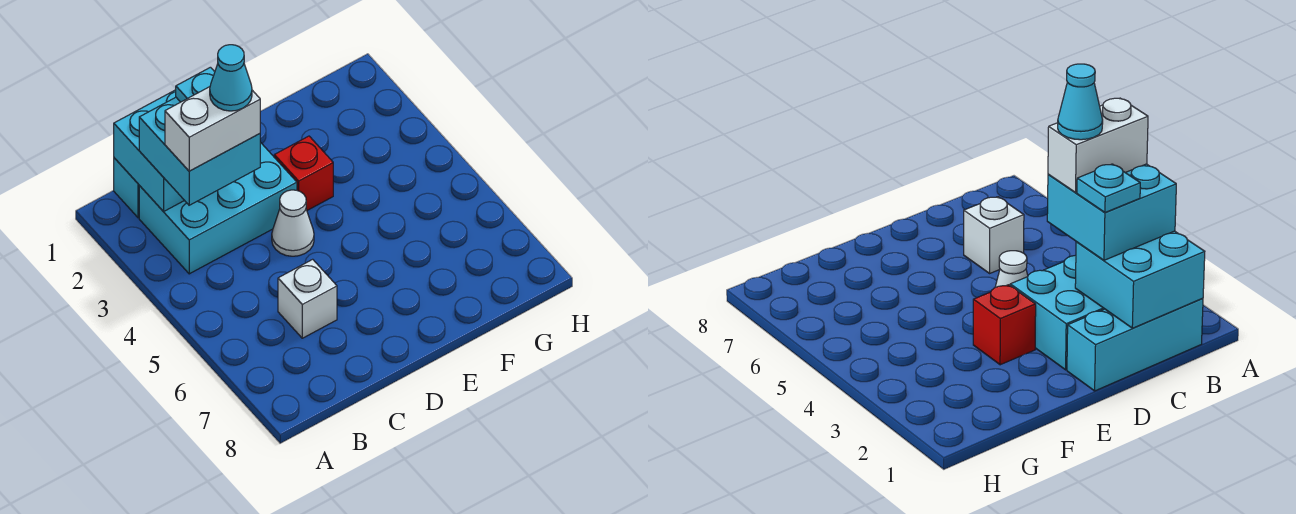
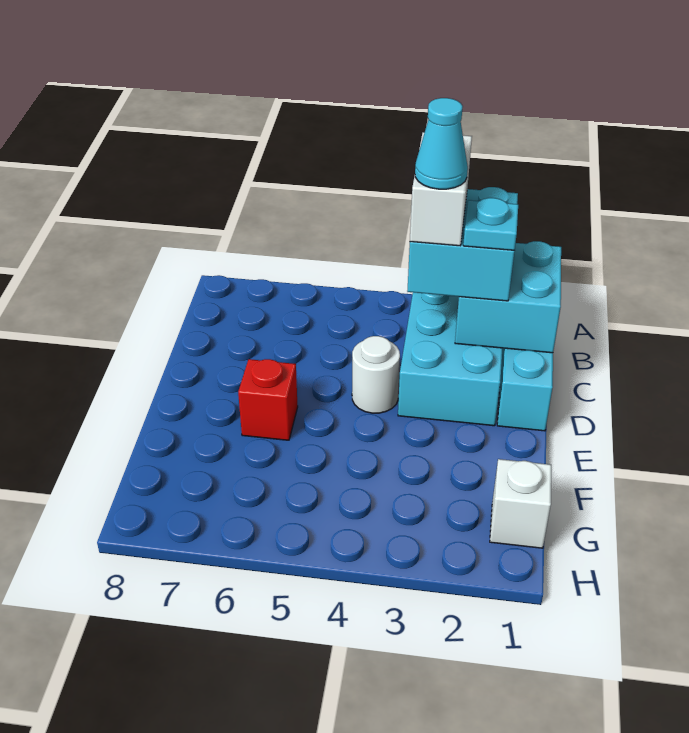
white 1x1 brick [278,259,337,338] -> white 1x1 brick moved to [490,459,551,548]
white 1x1 cone [272,190,314,256] -> white 1x1 round brick [352,336,400,413]
red 1x1 brick [274,136,333,210] -> red 1x1 brick moved to [238,359,298,440]

